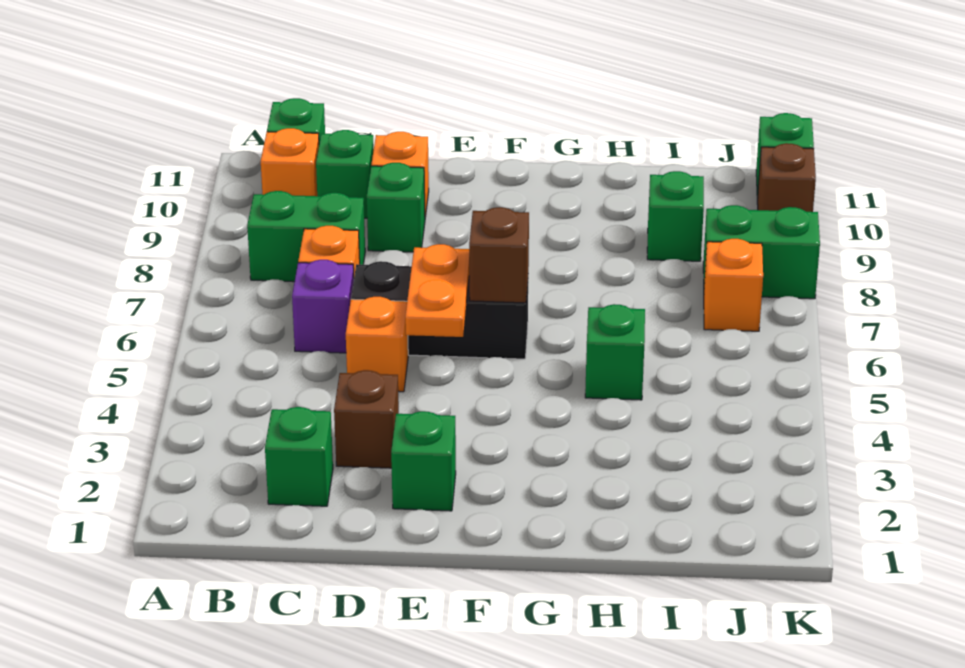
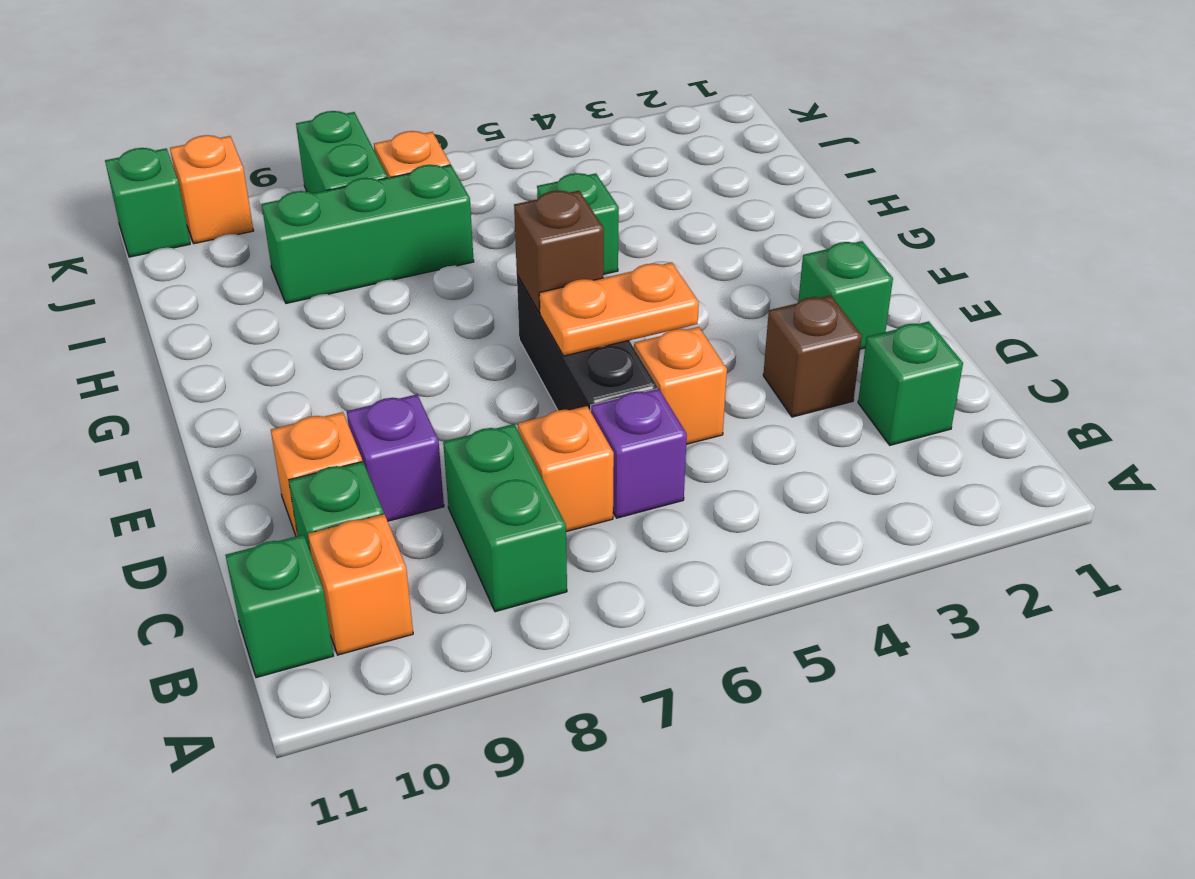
green 1x1 brick [367,163,425,252] -> purple 1x1 brick [347,394,444,521]
green 1x1 brick [647,171,704,261] -> green 1x3 brick [262,165,474,303]
brown 1x1 brick [757,143,816,212] -> orange 1x1 brick [170,135,253,244]

